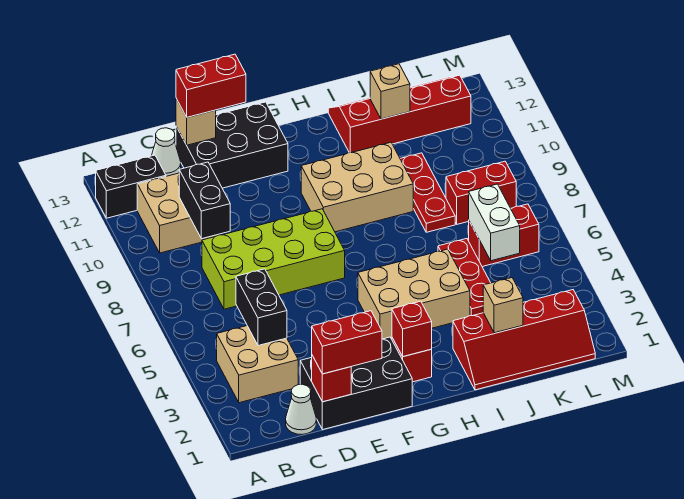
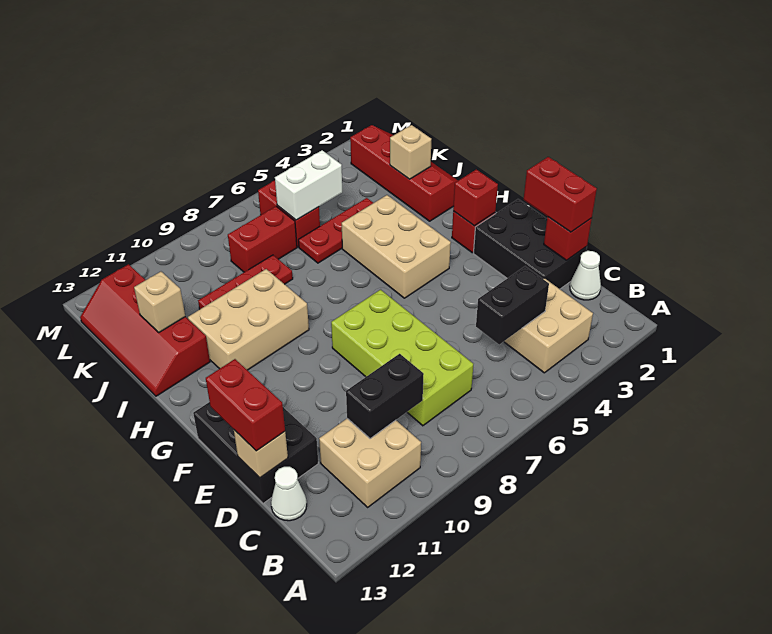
black 1x2 brick [96,155,166,218] -> none
tan 2x3 brick [301,142,413,232] -> tan 2x3 brick turned to [188,269,309,370]
red 1x2 brick [446,161,516,224] -> red 1x2 brick turned to [228,206,297,272]

